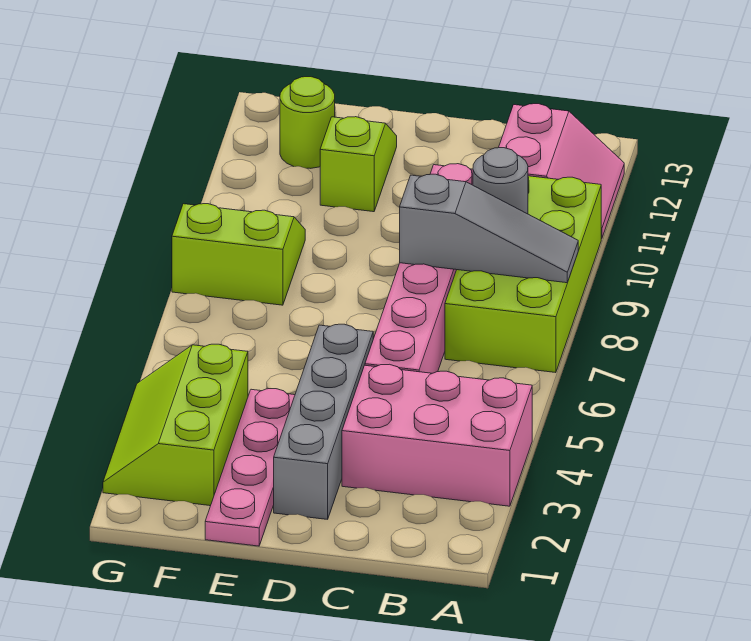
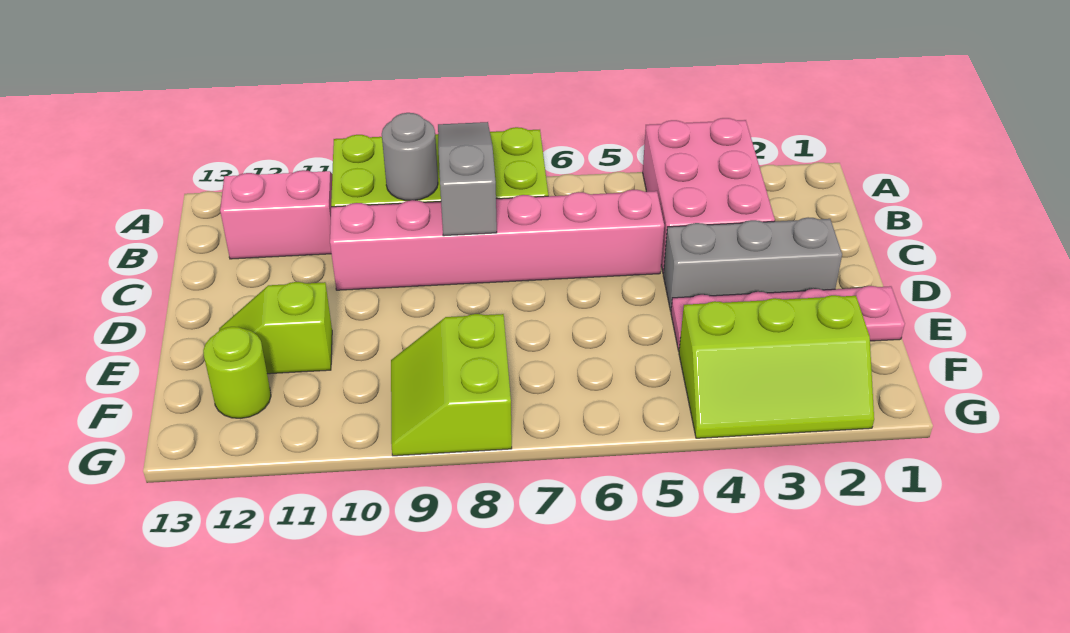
grey 1x4 brick [274,324,373,519] -> grey 1x3 brick [663,217,842,311]

